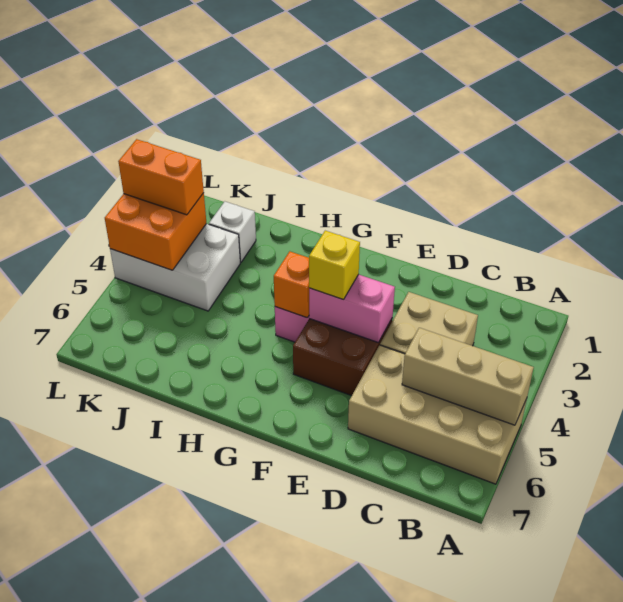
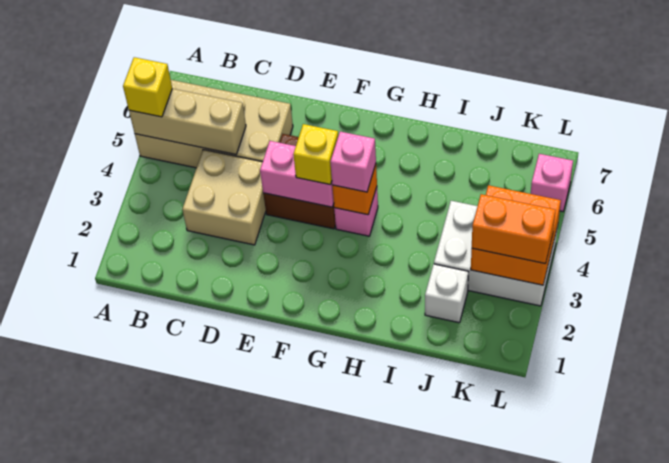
none -> yellow 1x1 brick [123,57,172,117]
none -> pink 1x1 brick [331,132,376,192]
none -> pink 1x1 brick [531,154,573,211]

